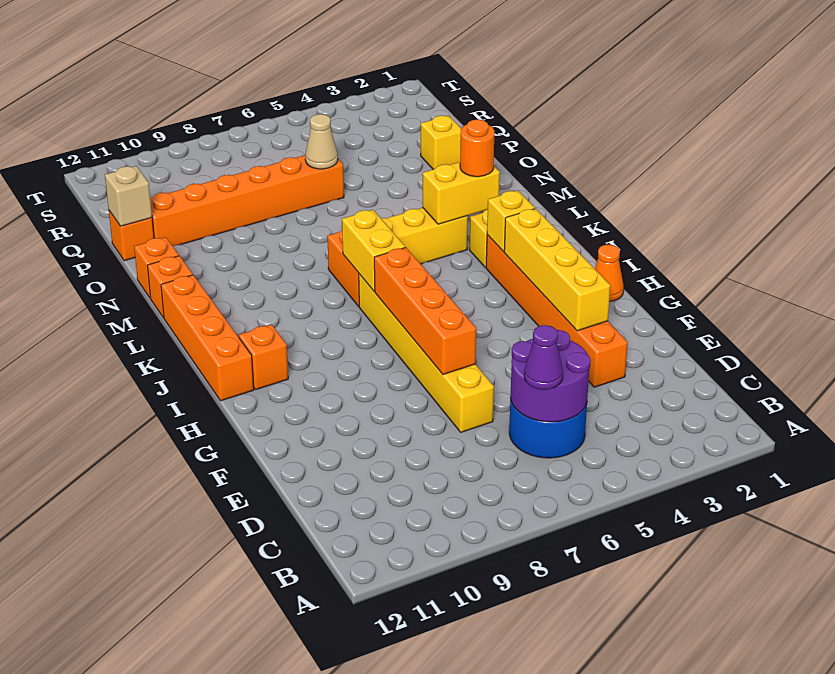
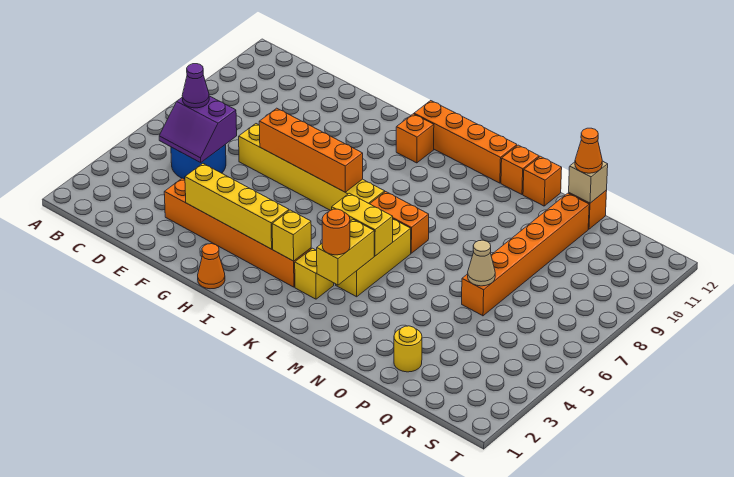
purple 2x2 round brick [510,330,591,422] -> purple 2x2 slope [159,96,237,162]
yellow 1x2 brick [342,210,405,291] -> yellow 1x2 brick moved to [332,193,393,256]
yellow 1x1 brick [421,116,461,169] -> yellow 1x1 round brick [394,326,422,372]
none -> orange 1x1 cone [575,128,602,173]

